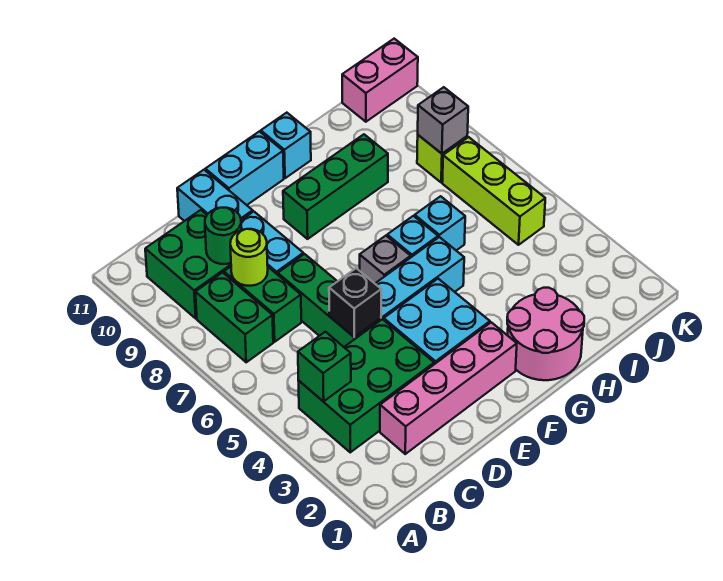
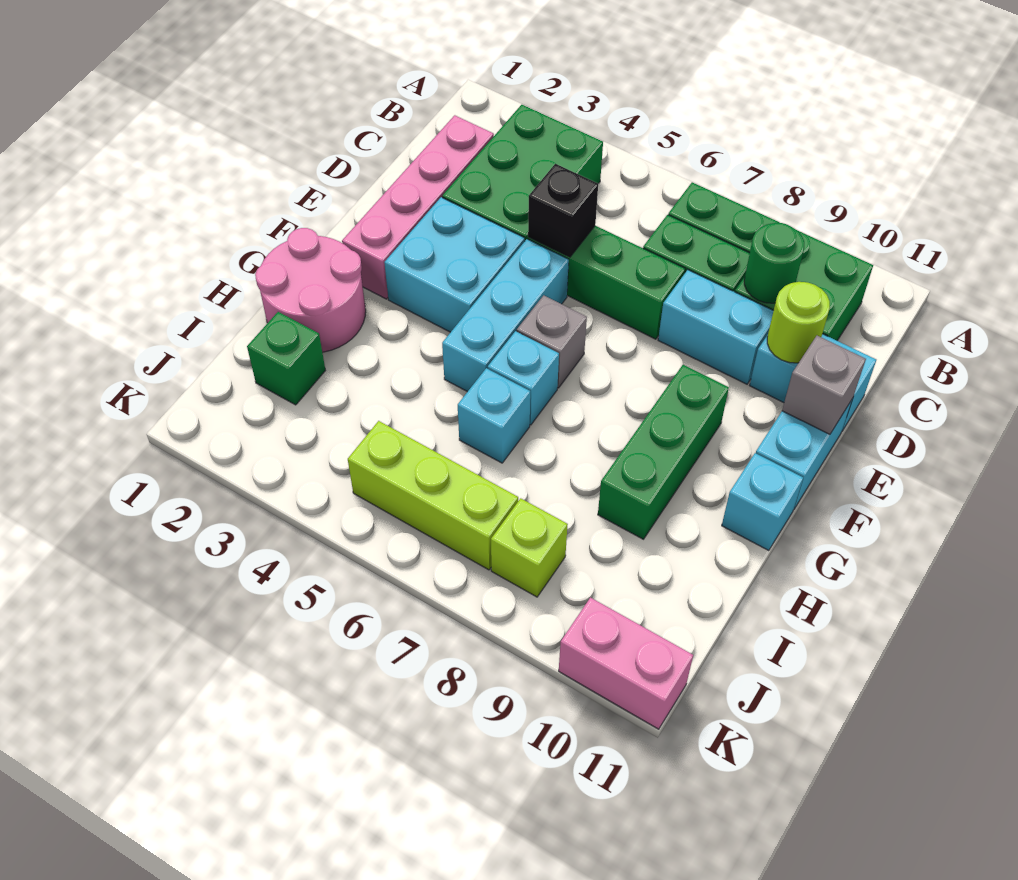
green 1x1 brick [298,332,351,402] -> green 1x1 brick moved to [247,312,325,405]
lime 1x1 round brick [230,229,268,286] -> lime 1x1 round brick moved to [767,282,830,363]
grey 1x1 brick [418,87,468,154] -> grey 1x1 brick moved to [782,336,866,434]
pink 1x2 brick [342,39,418,122] -> pink 1x2 brick turned to [559,598,693,729]

